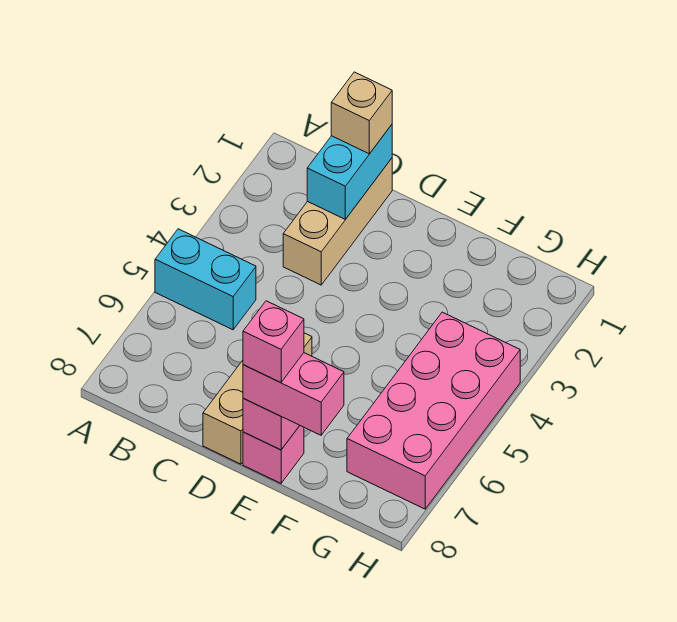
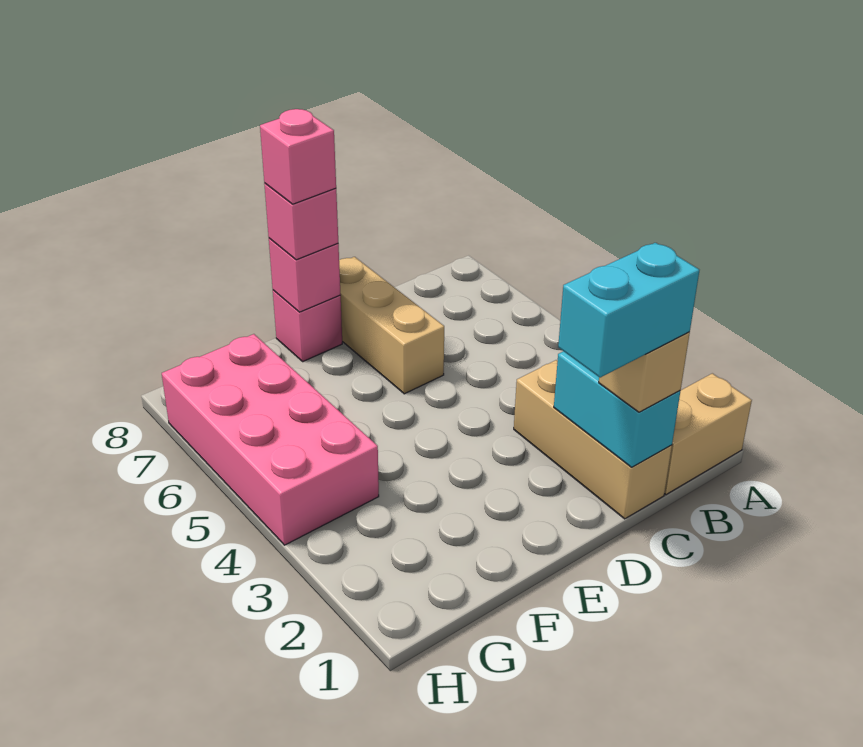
none -> tan 1x2 brick [664,373,752,495]
cyan 1x2 brick [155,229,256,330] -> cyan 1x2 brick moved to [558,243,699,378]
pink 1x2 brick [243,353,344,435] -> pink 1x1 brick [264,184,338,260]

